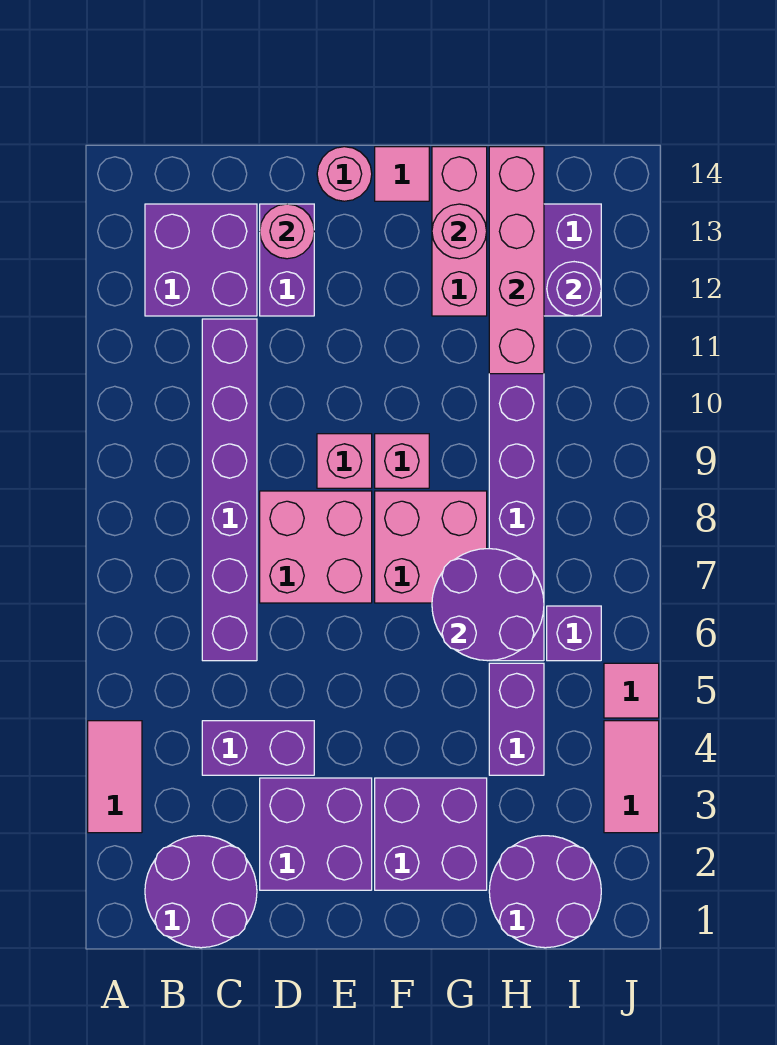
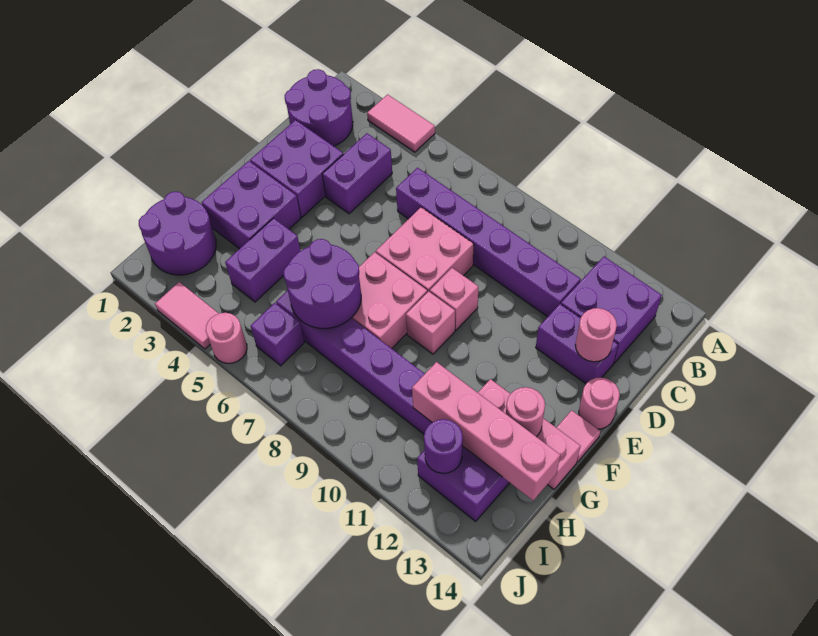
purple 1x2 brick [489,663,544,775] -> purple 1x2 brick turned to [225,218,300,302]
pink 1x1 tile [604,663,659,718] -> pink 1x1 round brick [206,313,247,363]

